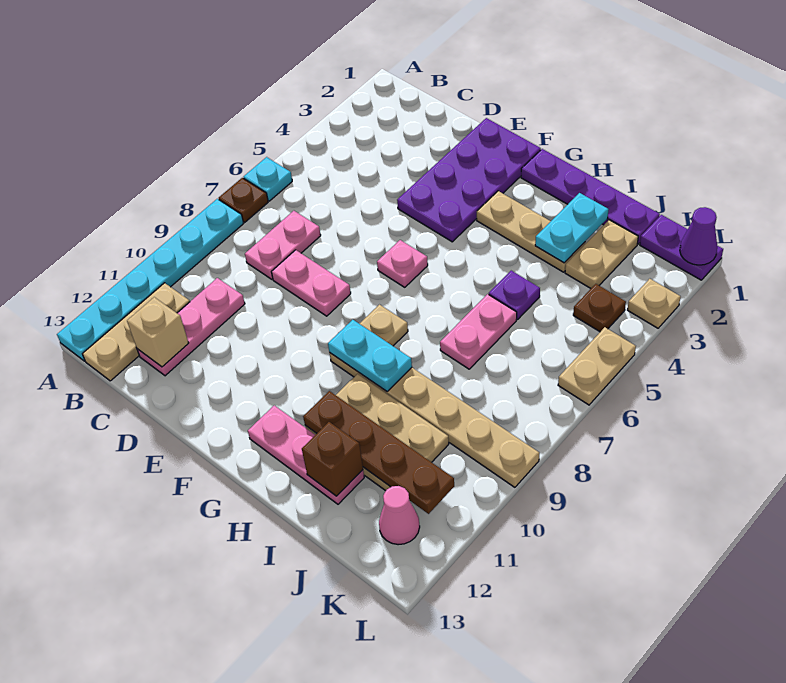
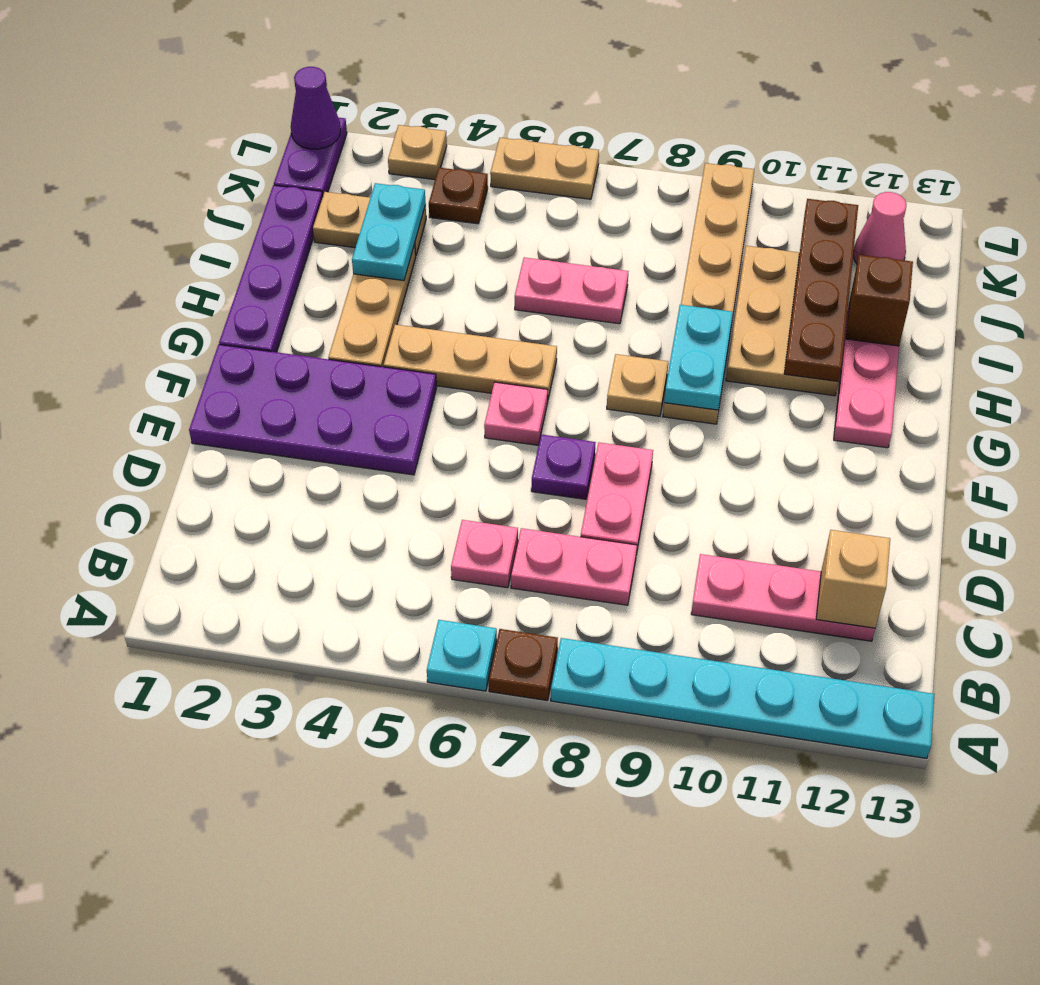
tan 1x3 plate [83,283,190,381] -> tan 1x3 plate moved to [384,325,557,399]
none -> pink 1x1 plate [451,520,518,588]
cyan 1x2 plate [535,193,609,263] -> cyan 1x2 plate turned to [352,183,426,281]
purple 1x1 plate [489,271,540,320] -> purple 1x1 plate moved to [531,434,596,499]

